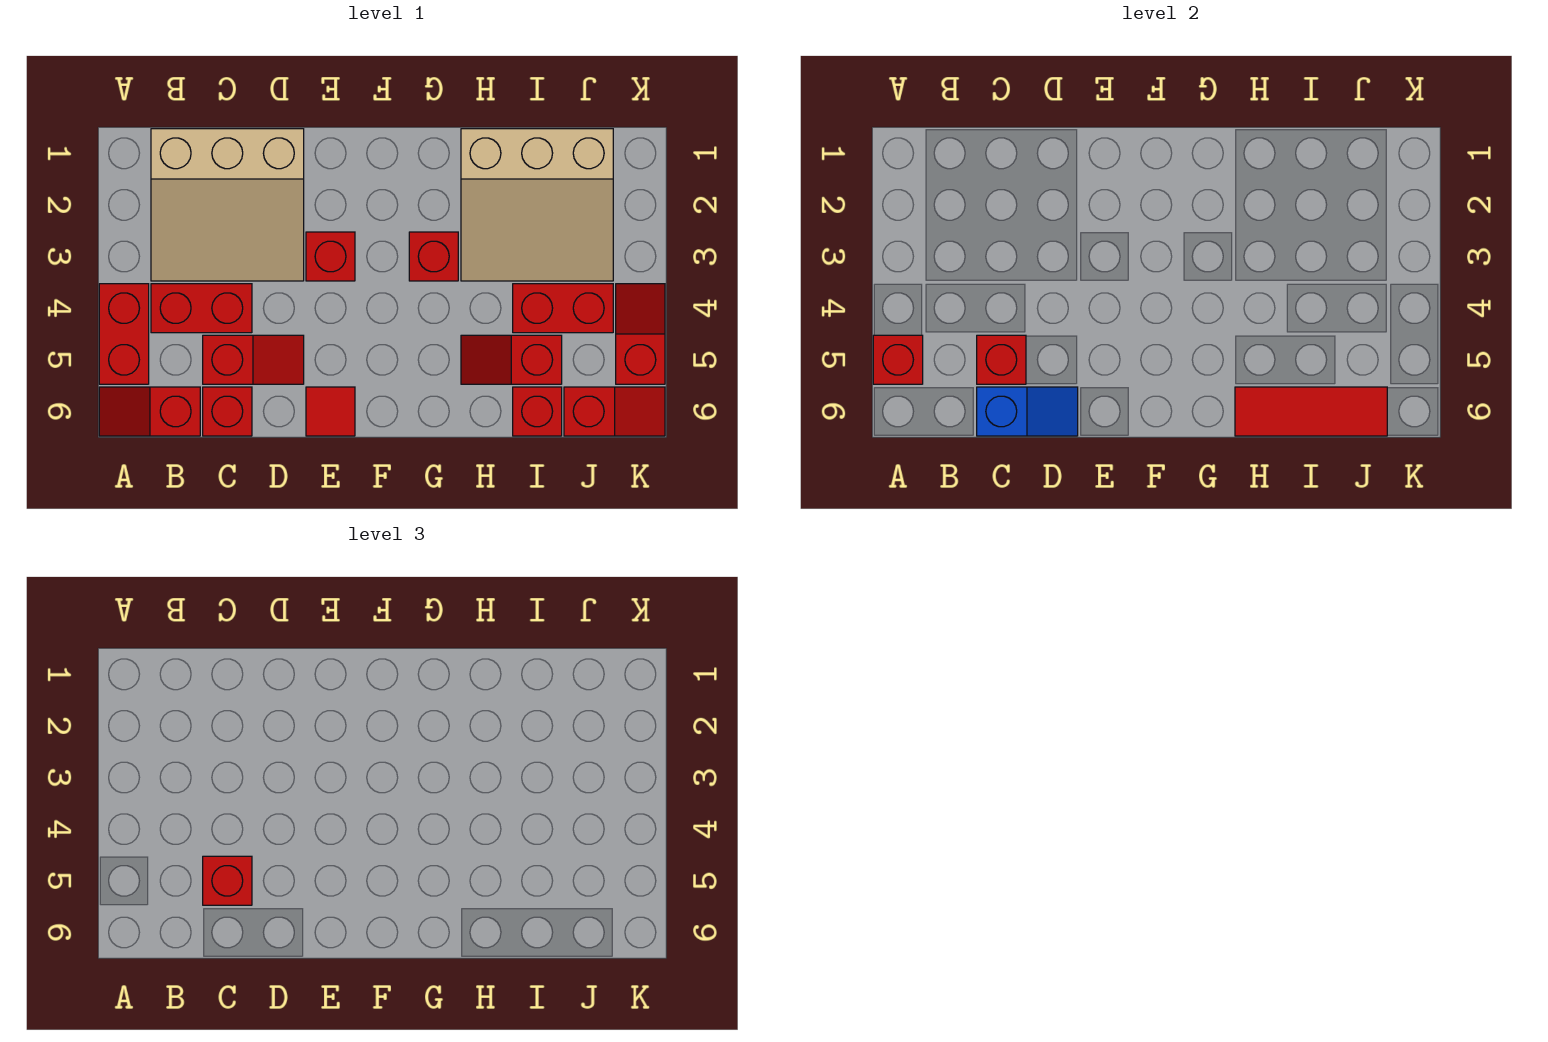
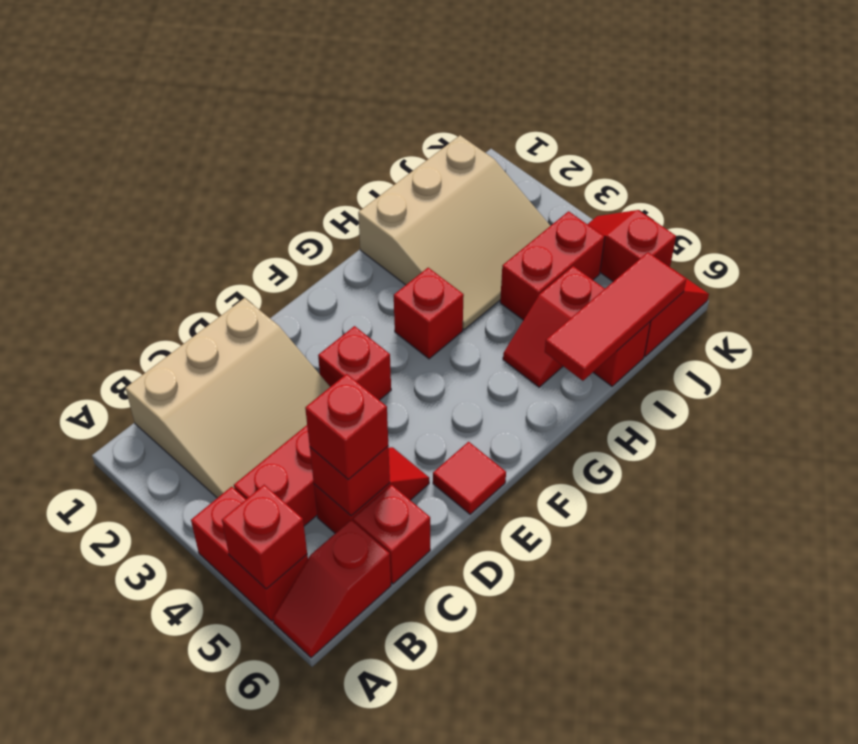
blue 1x2 slope [977,387,1078,436] -> none

